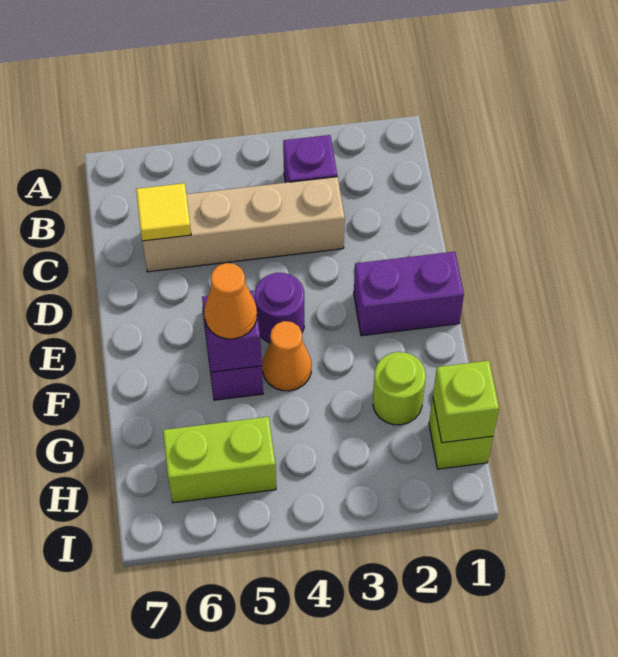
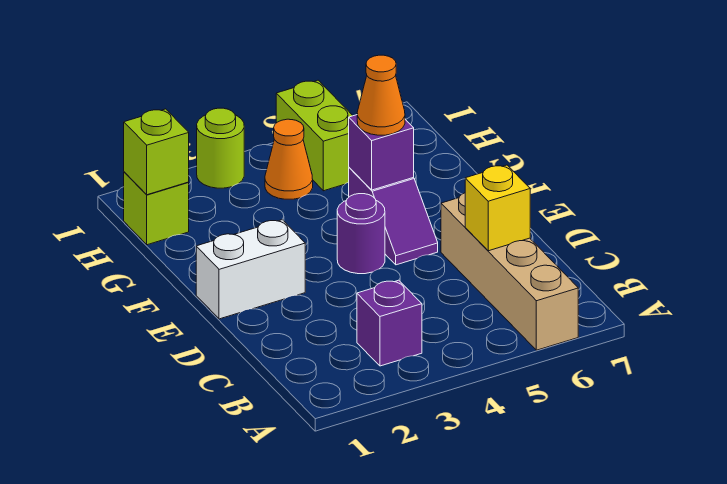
tan 1x4 brick [142,177,345,272] -> tan 1x4 brick turned to [441,193,578,350]
yellow 1x1 tile [136,183,191,241] -> yellow 1x1 brick [465,165,530,251]
purple 1x2 brick [354,252,464,336] -> white 1x2 brick [196,220,305,319]
orange 1x1 cone [262,321,311,391] -> orange 1x1 cone moved to [265,119,313,199]
lime 1x1 round brick [373,352,426,425] -> lime 1x1 round brick moved to [197,108,244,188]
lime 1x2 brick [163,417,276,503] -> lime 1x2 brick turned to [276,80,353,191]

